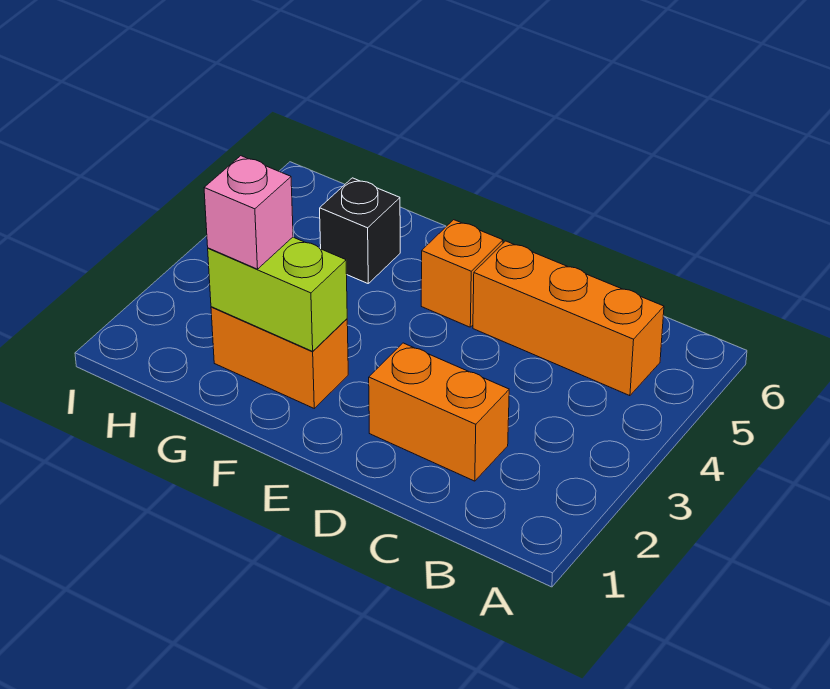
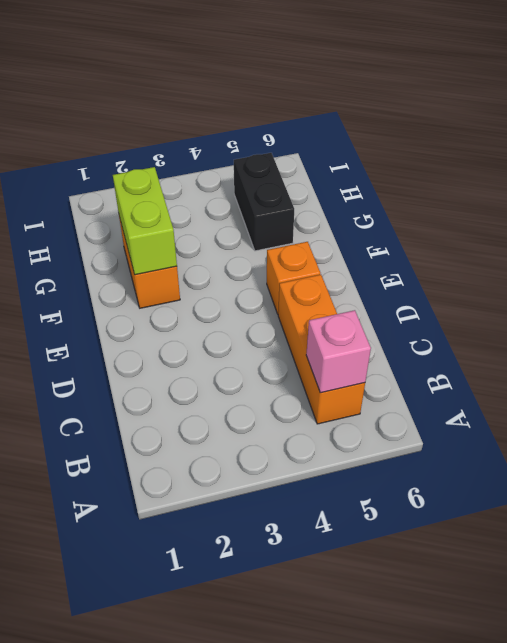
orange 1x2 brick [369,343,509,481] -> none
pink 1x1 brick [204,156,293,269] -> pink 1x1 brick moved to [306,310,371,393]
black 1x1 brick [320,178,400,283] -> black 1x2 brick [234,153,294,251]

